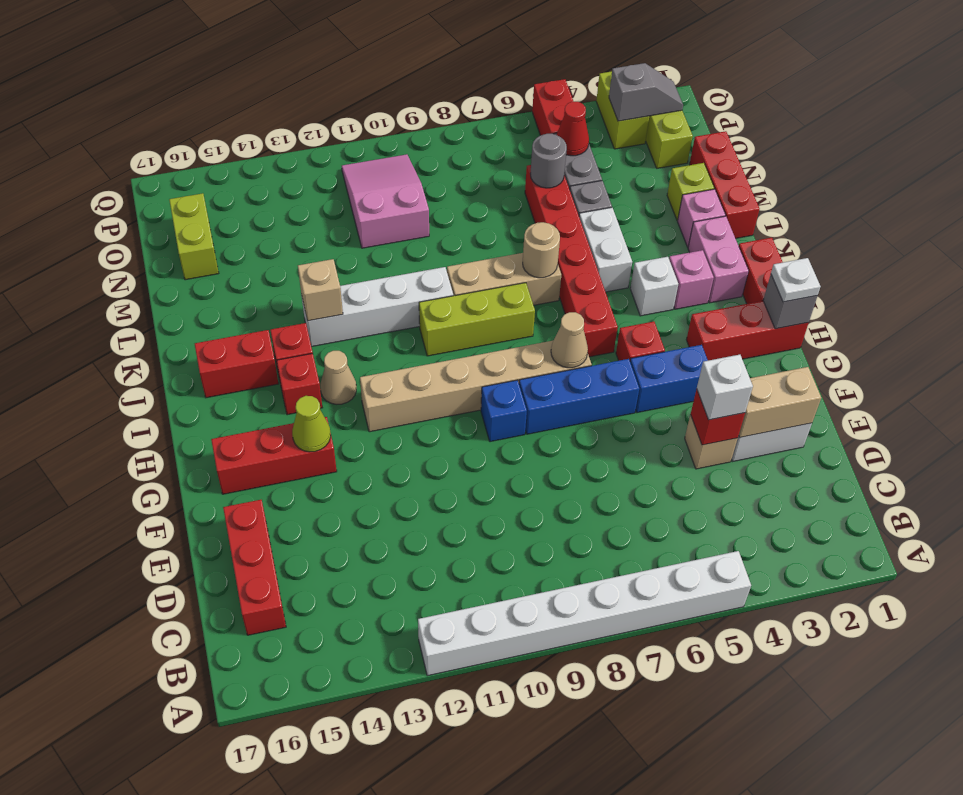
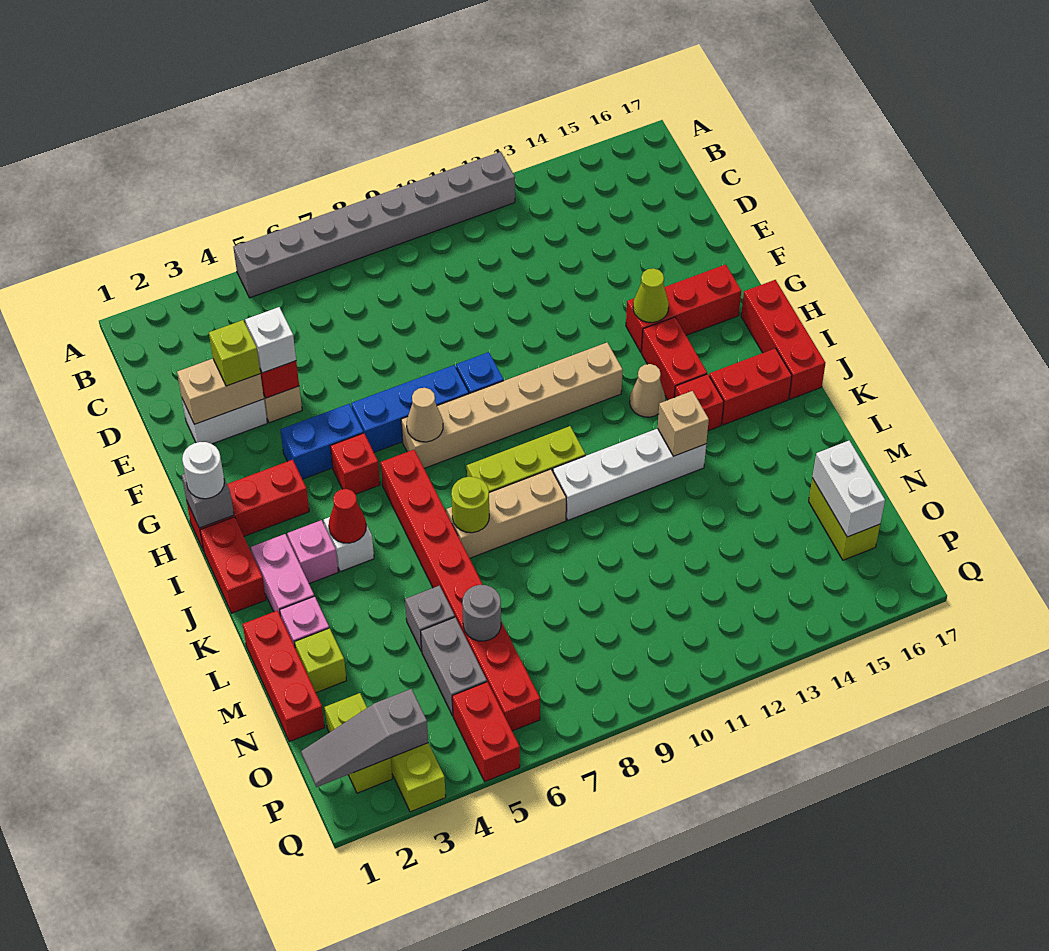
white 1x8 brick [418,551,751,676] -> grey 1x8 brick [233,152,515,298]
red 1x3 brick [223,500,286,635] -> red 1x3 brick moved to [741,280,825,399]
none -> lime 1x1 brick [209,320,260,386]
white 1x1 plate [771,258,821,302] -> white 1x1 round brick [182,442,224,499]
red 1x6 brick [525,165,618,357] -> red 1x8 brick [381,450,540,731]
red 1x1 brick [277,353,322,415] -> red 1x2 brick [642,317,707,400]
white 1x2 brick [579,208,632,292] -> white 1x2 brick moved to [812,441,885,537]
tan 1x1 round brick [523,222,560,278] -> lime 1x1 round brick [451,477,489,533]
pink 2x3 slope [342,154,429,248] -> none
red 1x1 cone [557,102,589,156] -> red 1x1 cone moved to [329,489,366,543]
grey 1x2 slope [609,63,683,121] -> grey 1x3 slope [301,689,428,787]

